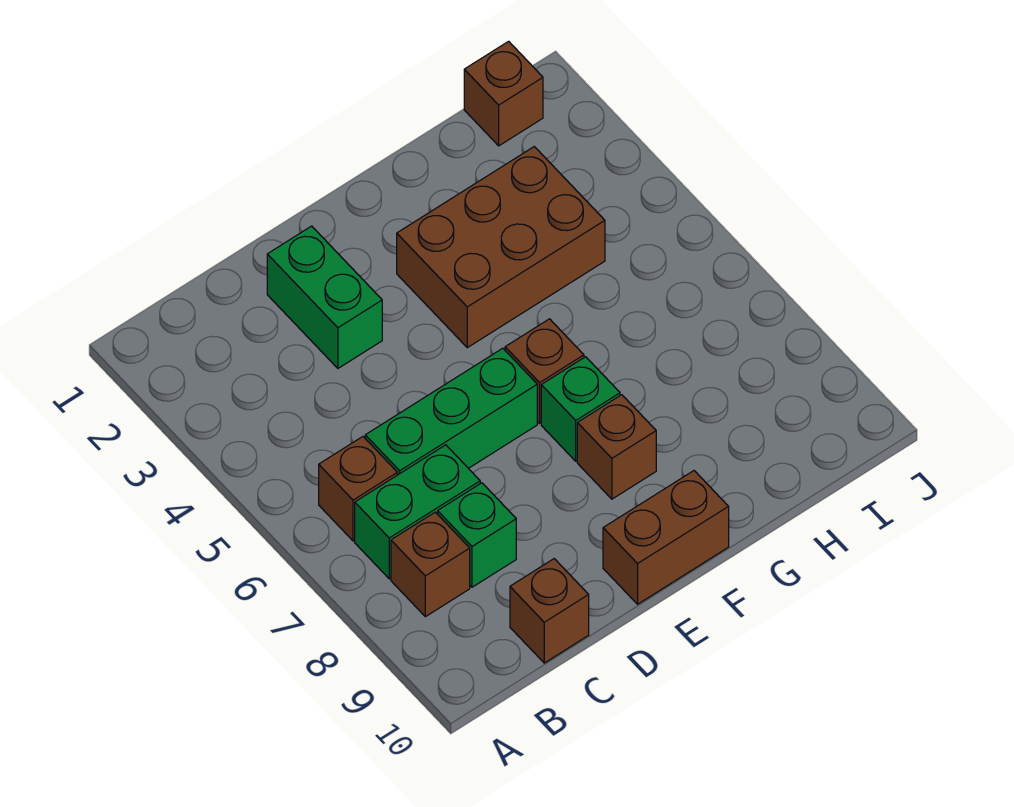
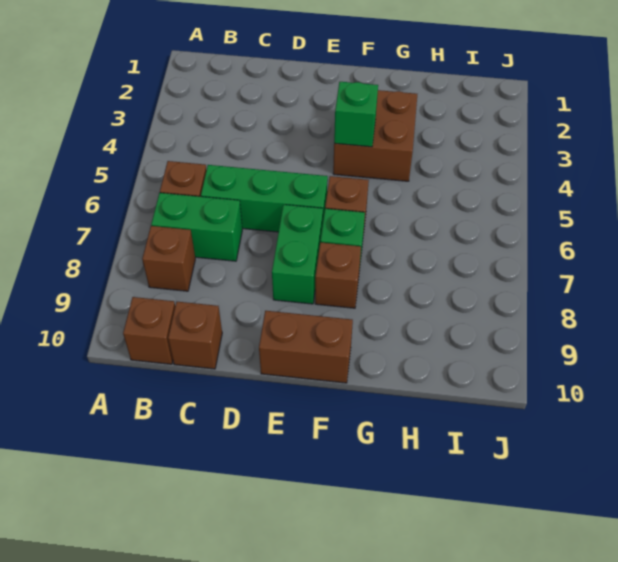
green 1x1 brick [438,483,516,587] -> green 1x1 brick moved to [334,82,378,147]
green 1x2 brick [267,226,382,368] -> green 1x2 brick moved to [272,205,323,304]
brown 2x3 brick [397,147,605,348] -> brown 2x2 brick [333,90,417,181]
brown 1x1 brick [464,41,543,146] -> brown 1x1 brick moved to [123,297,175,364]

